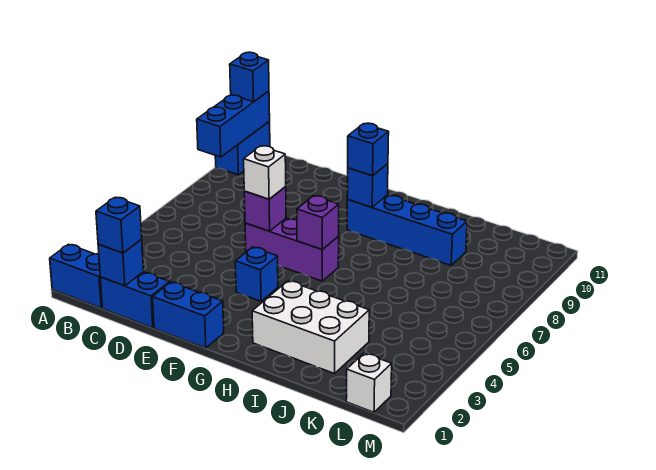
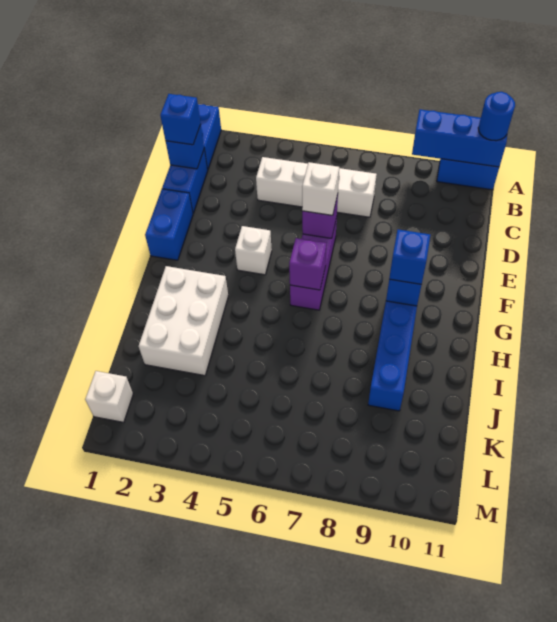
blue 1x1 brick [230,52,269,102] -> blue 1x1 round brick [478,92,515,141]
none -> white 1x4 brick [256,157,377,217]
blue 1x1 brick [235,247,278,301] -> white 1x1 brick [235,226,272,275]

